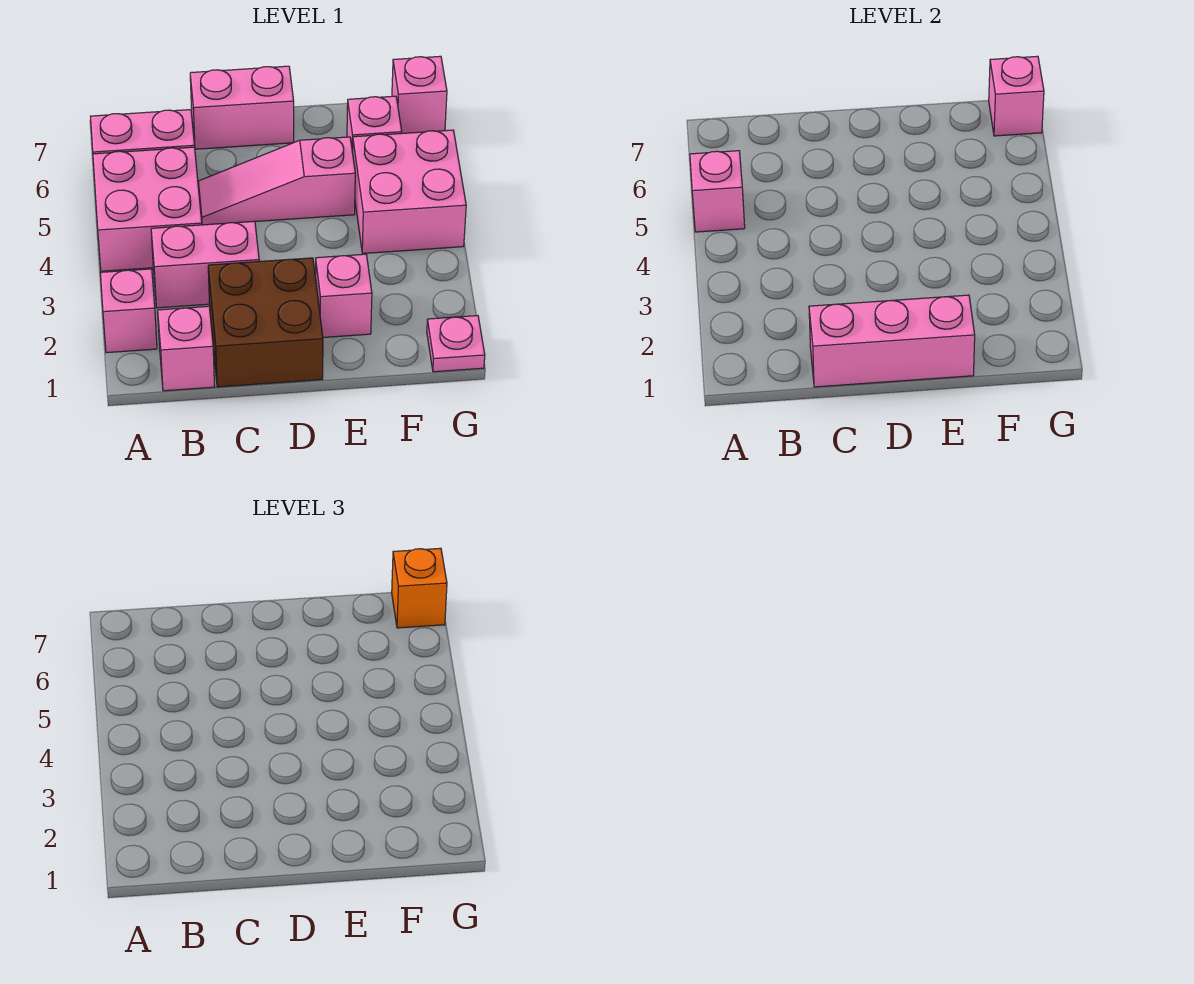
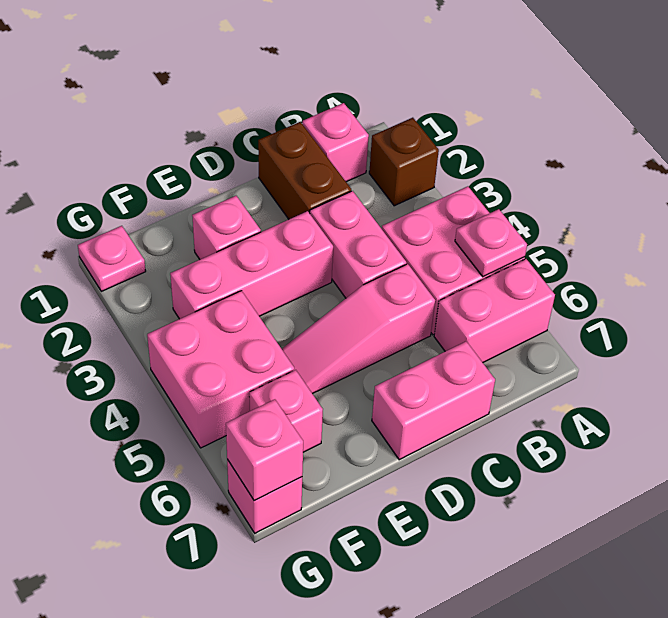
pink 1x1 brick [100,269,157,353] -> brown 1x1 brick [369,118,439,206]
pink 1x1 brick [690,151,745,232] -> pink 1x1 plate [455,209,527,277]
pink 1x2 brick [151,221,259,308] -> pink 1x2 brick turned to [310,191,406,298]
brown 2x2 brick [208,258,323,387] -> brown 1x2 brick [258,122,351,219]
pink 1x3 brick [809,295,975,387] -> pink 1x3 brick moved to [170,211,333,319]
pink 1x3 slope [198,137,355,225] -> pink 1x3 slope turned to [282,264,435,394]
orange 1x1 brick [392,548,447,628] -> none

